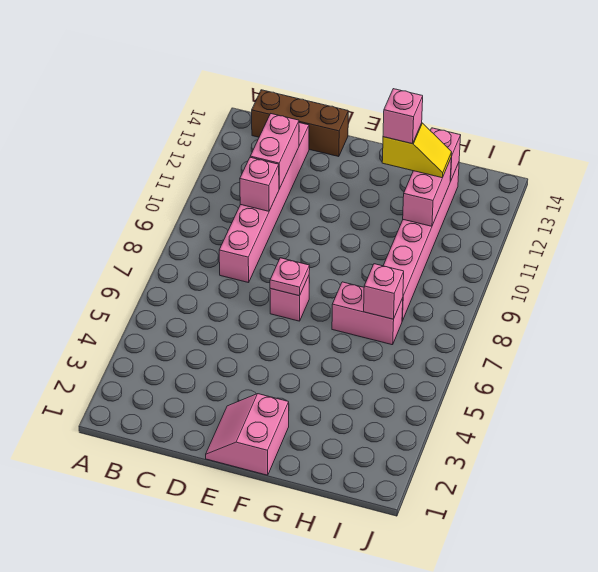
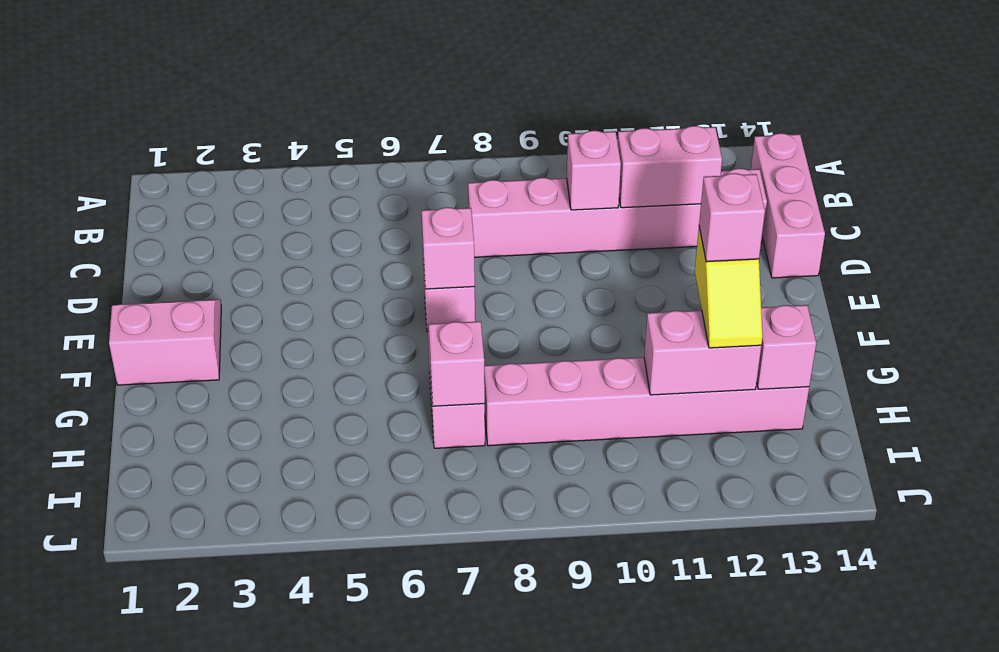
brown 1x3 brick [252,90,348,157] -> pink 1x3 brick [751,133,825,278]
pink 1x1 plate [270,258,310,296] -> pink 1x1 brick [422,207,475,289]

